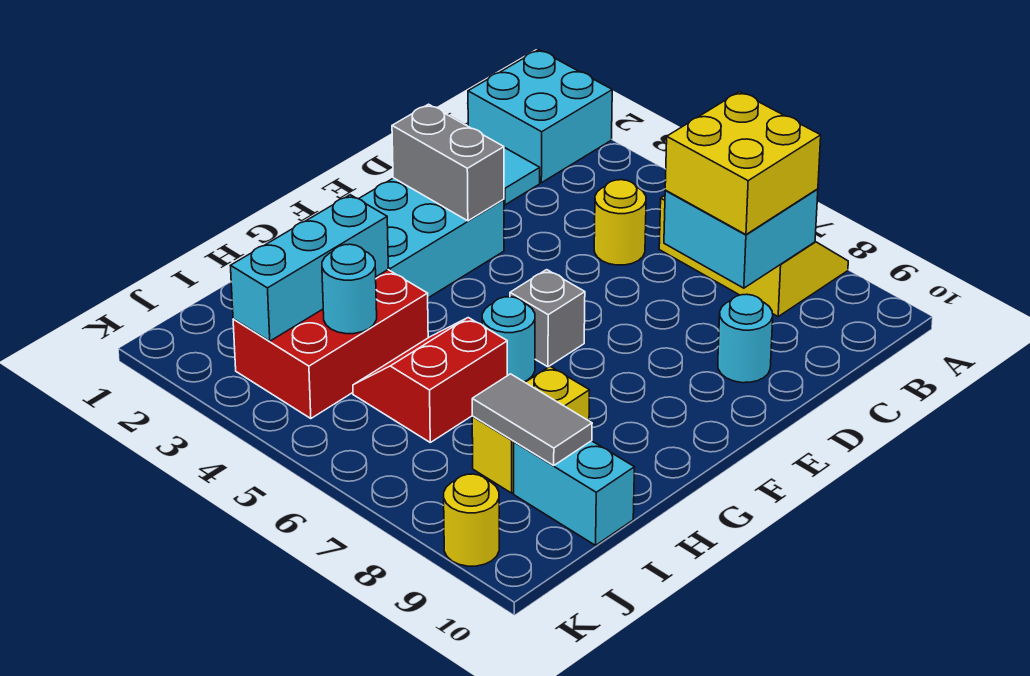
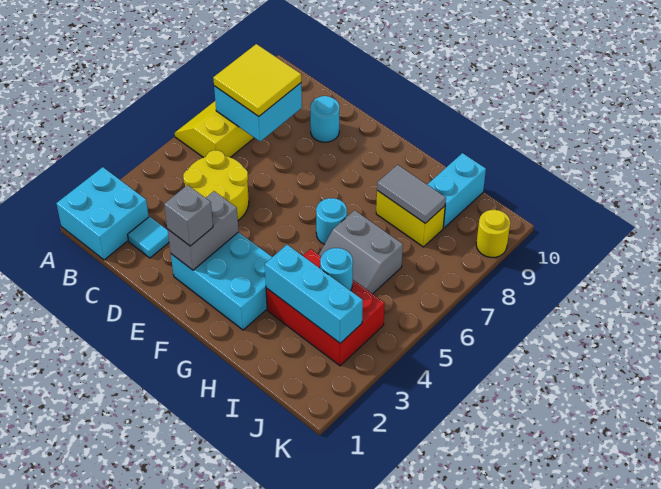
yellow 2x2 brick [665,92,821,235] -> yellow 2x2 tile [213,44,301,116]
yellow 1x1 round brick [594,180,646,265] -> yellow 2x2 round brick [183,150,249,220]
grey 1x1 brick [510,270,585,367] -> grey 1x1 brick moved to [164,185,213,246]
red 2x2 slope [353,318,507,442] -> grey 2x2 slope [319,210,403,294]
grey 1x2 tile [472,374,592,465] -> grey 1x2 tile turned to [377,165,446,223]

